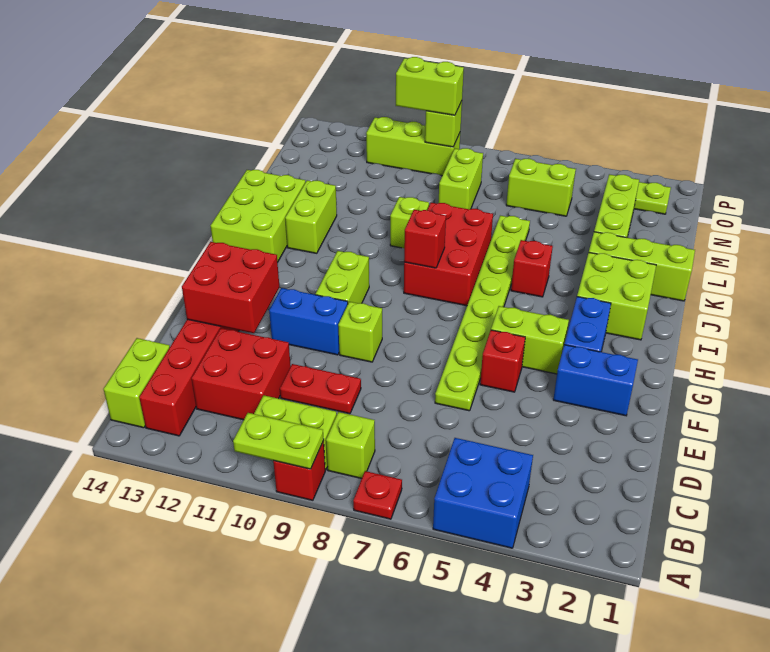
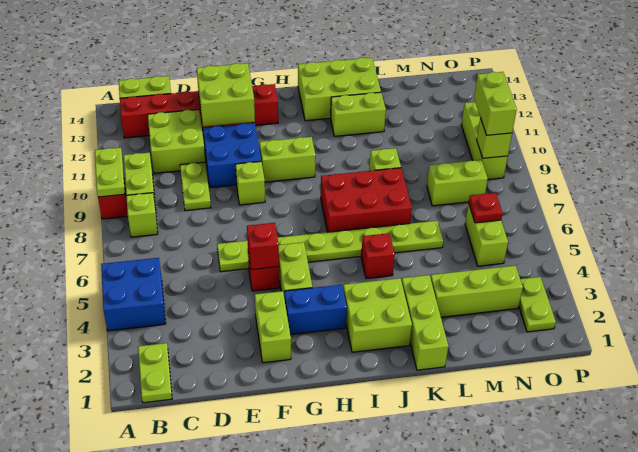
red 1x1 plate [353,471,402,519] -> red 1x1 plate moved to [469,193,503,223]
none -> lime 1x2 plate [138,343,172,403]
red 2x2 brick [192,328,291,420] -> lime 2x2 brick [148,109,205,173]
red 1x2 plate [280,364,361,414] -> lime 1x2 plate [180,162,211,211]
red 2x2 brick [182,242,279,333] -> lime 2x2 brick [197,63,255,127]
blue 1x2 brick [553,345,638,416] -> lime 1x2 brick [255,291,291,363]
blue 1x2 brick [269,288,348,355] -> blue 2x2 brick [203,123,261,188]
red 1x1 brick [404,210,446,268] -> red 1x1 brick moved to [247,223,279,270]

